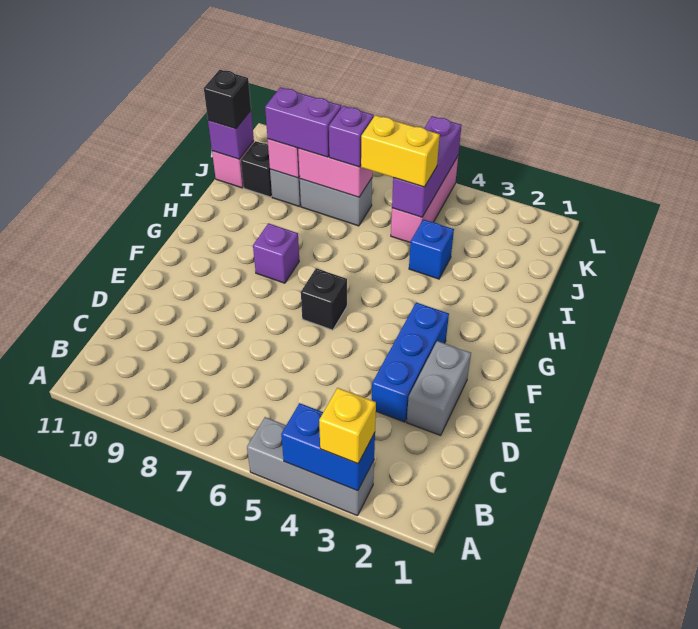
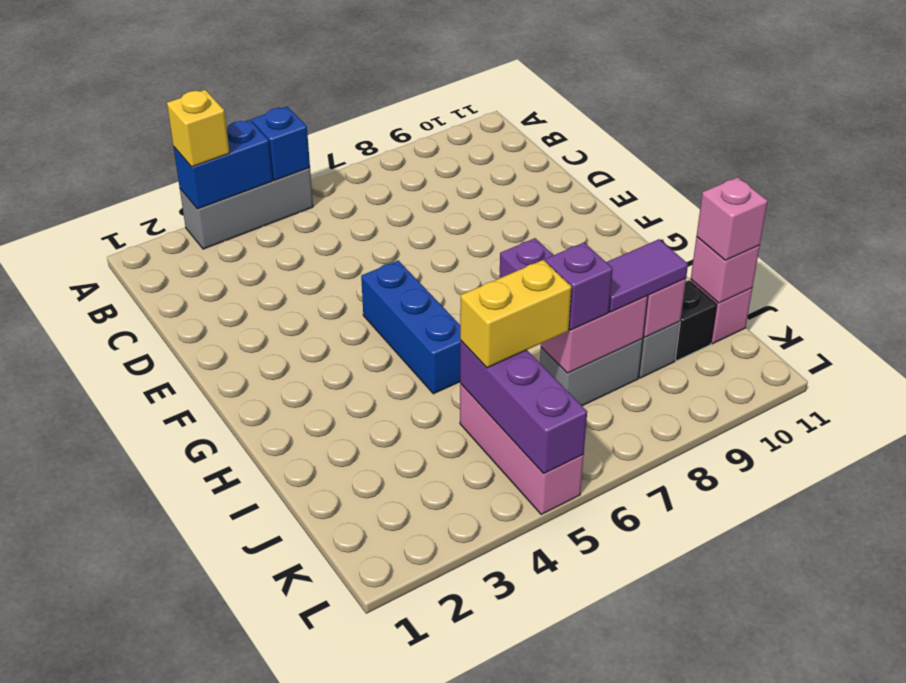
grey 1x2 brick [407,341,471,435] -> none
blue 1x3 brick [372,302,449,422] -> blue 1x3 brick moved to [361,260,461,394]
black 1x1 brick [301,268,347,330] -> none
blue 1x1 brick [409,219,454,279] -> blue 1x1 brick moved to [251,107,310,180]
purple 1x2 brick [265,87,341,157] -> purple 1x2 tile [606,239,688,312]
purple 1x1 brick [208,111,254,159] -> pink 1x1 brick [691,237,760,303]
black 1x1 brick [204,70,251,129] -> pink 1x1 brick [697,177,768,260]

